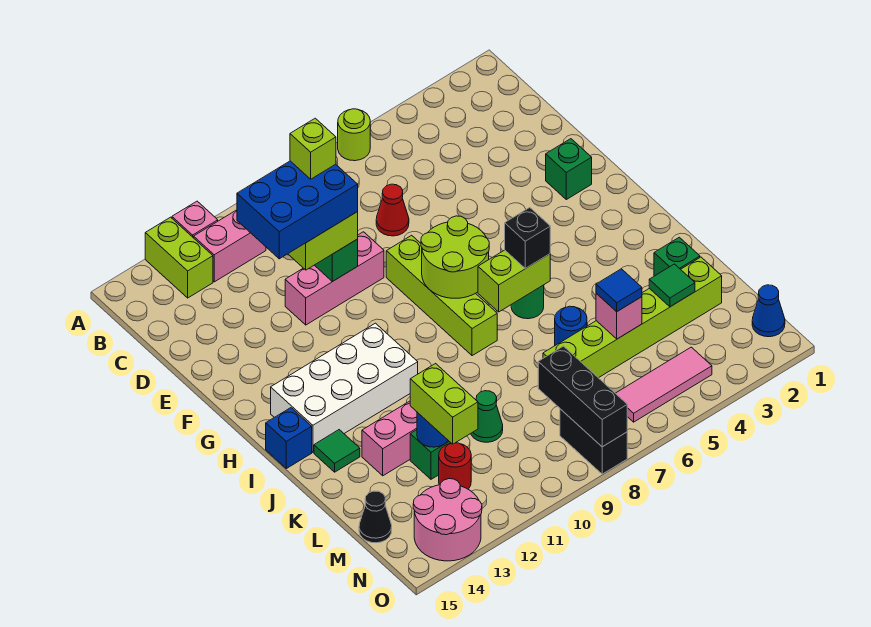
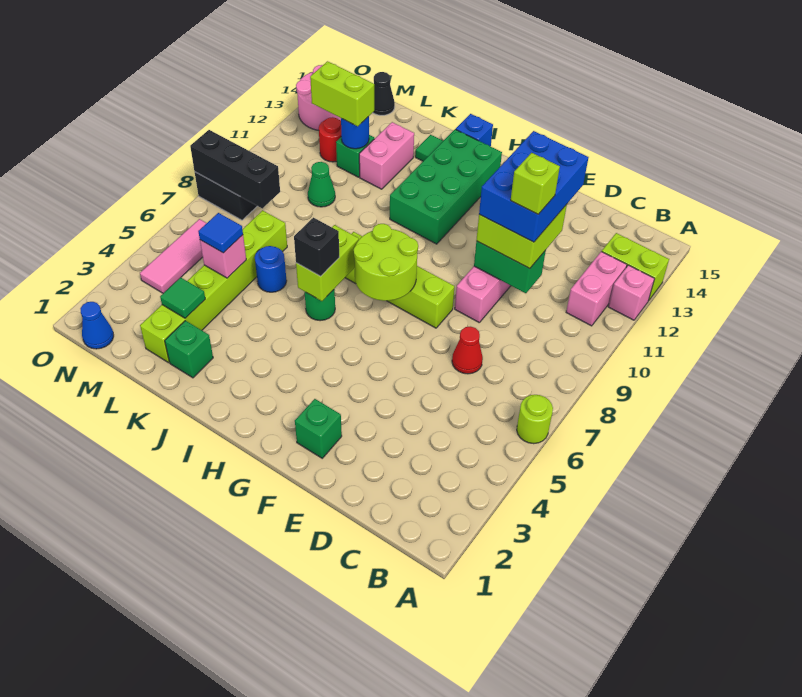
white 2x4 brick [271,323,418,452] -> green 2x4 brick [390,129,502,244]

